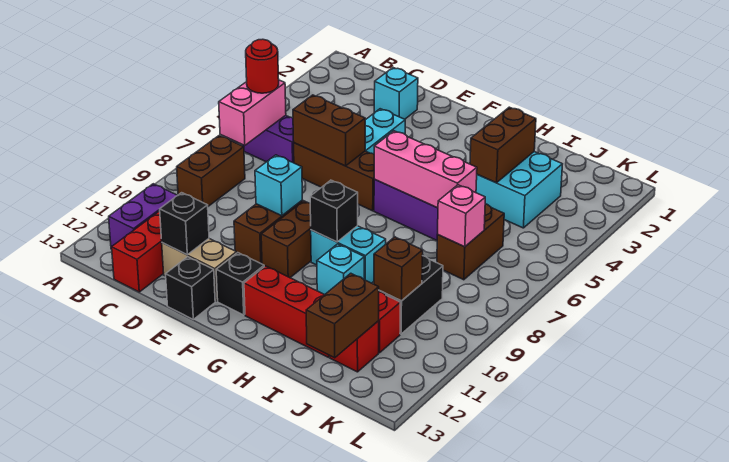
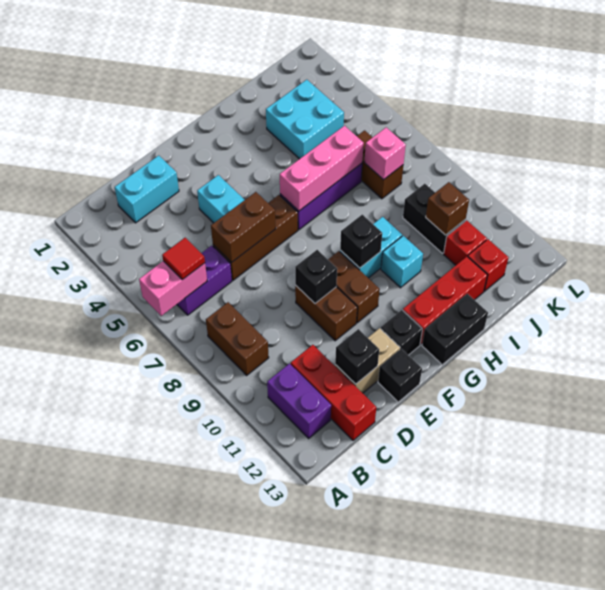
pink 1x2 brick [219,80,286,145] -> pink 1x2 brick turned to [139,261,207,316]
red 1x1 round brick [246,39,279,93] -> red 1x1 tile [162,238,205,280]
cyan 1x1 brick [374,68,418,119] -> cyan 1x2 brick [115,156,179,223]
cyan 1x1 brick [255,155,302,216] -> black 1x1 brick [295,250,337,303]
none -> black 1x2 brick [422,294,488,365]
brown 1x2 brick [470,107,536,183] -> none
brown 1x2 brick [306,273,379,358] -> none

